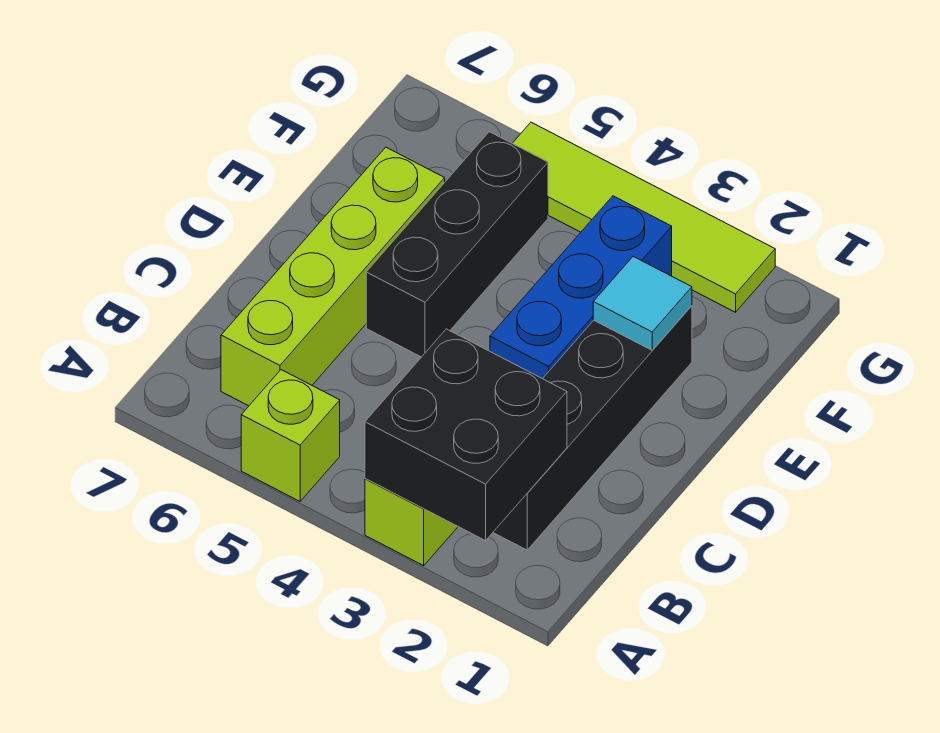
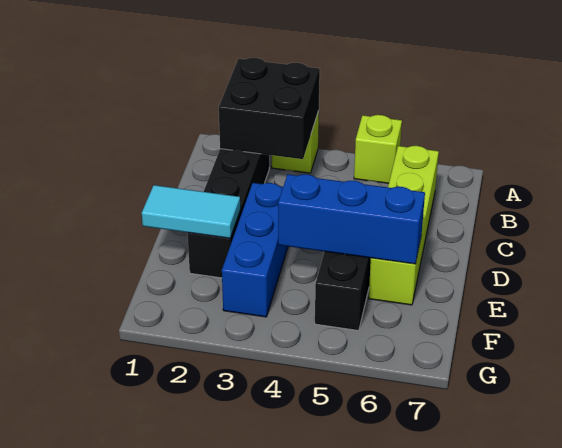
cyan 1x1 tile [593,257,692,350] -> cyan 1x2 tile [142,185,240,238]
none -> blue 1x3 brick [278,174,425,264]
lime 1x4 tile [512,122,775,312] -> none

